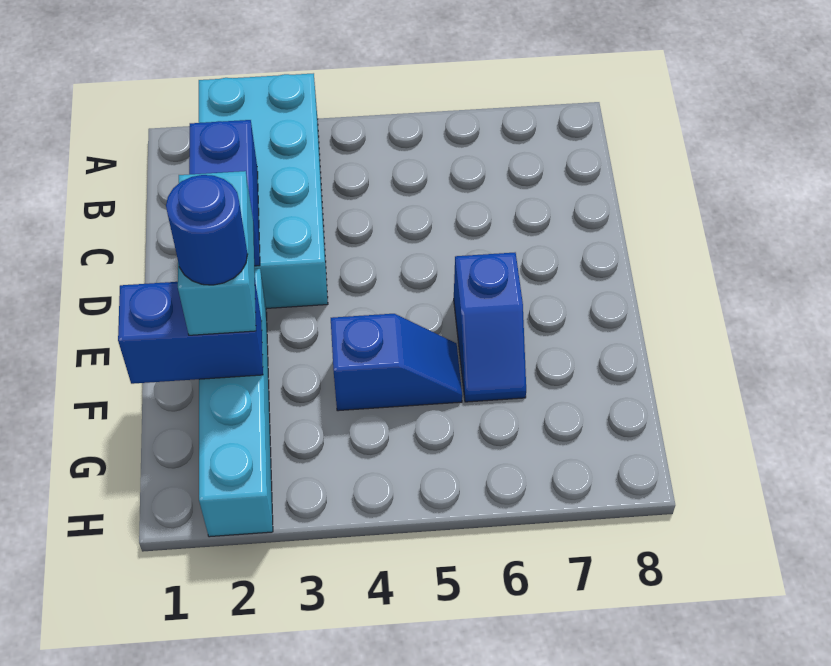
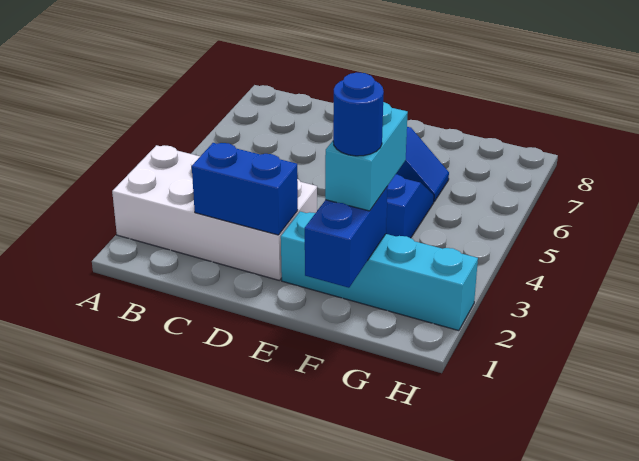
cyan 2x4 brick [199,73,328,308] -> white 2x4 brick [112,145,317,281]
cyan 1x2 brick [178,171,256,335] -> cyan 1x2 brick turned to [325,102,408,211]

